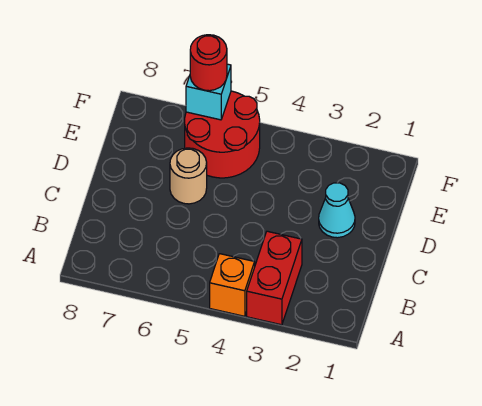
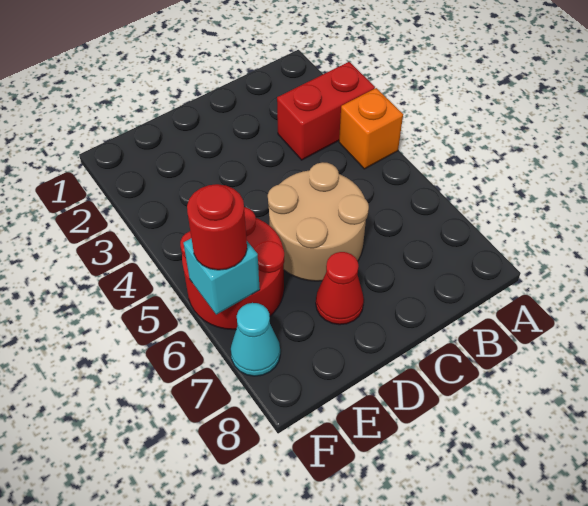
cyan 1x1 cone [319,183,355,238] -> cyan 1x1 cone moved to [231,303,280,376]
tan 1x1 round brick [170,148,207,204] -> tan 2x2 round brick [268,162,369,281]
none -> red 1x1 cone [316,252,364,325]

